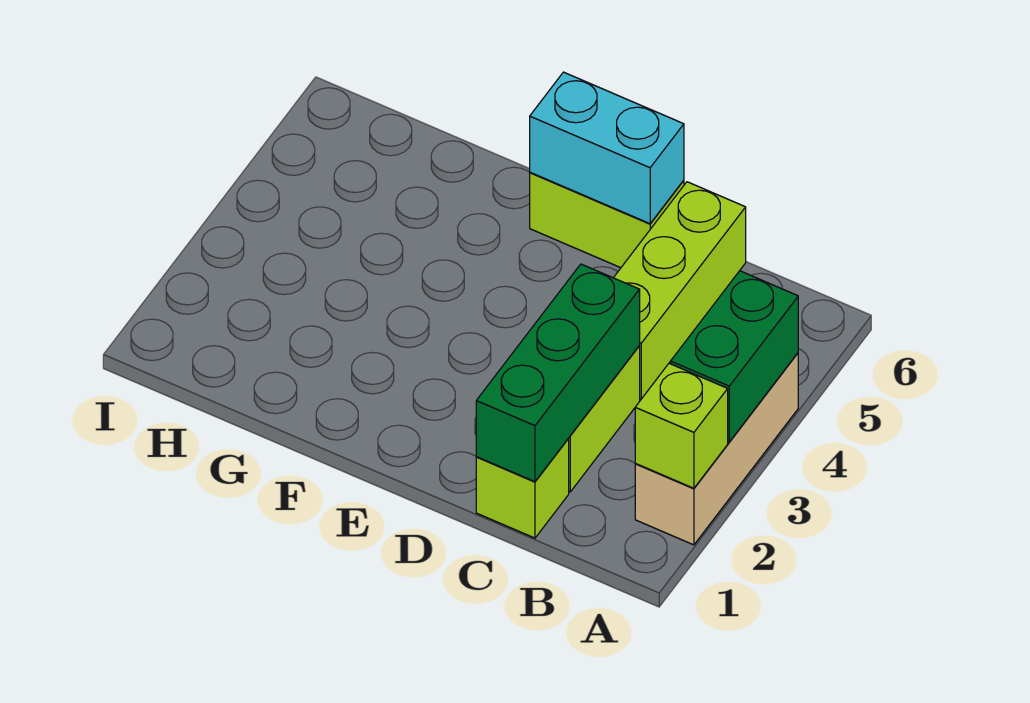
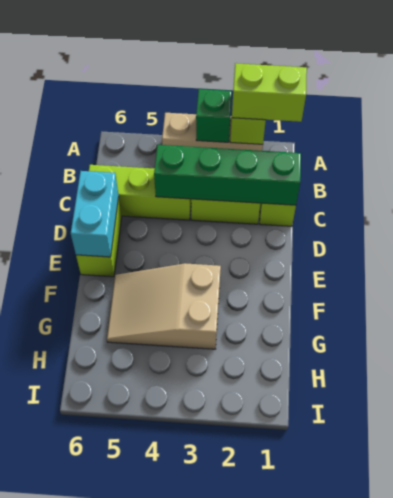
none -> lime 1x2 brick [232,63,307,122]
green 1x2 brick [671,271,798,442] -> green 1x1 brick [196,89,232,142]
green 1x3 brick [476,264,640,482] -> green 1x4 brick [154,145,301,205]
none -> tan 2x3 slope [107,263,221,349]

